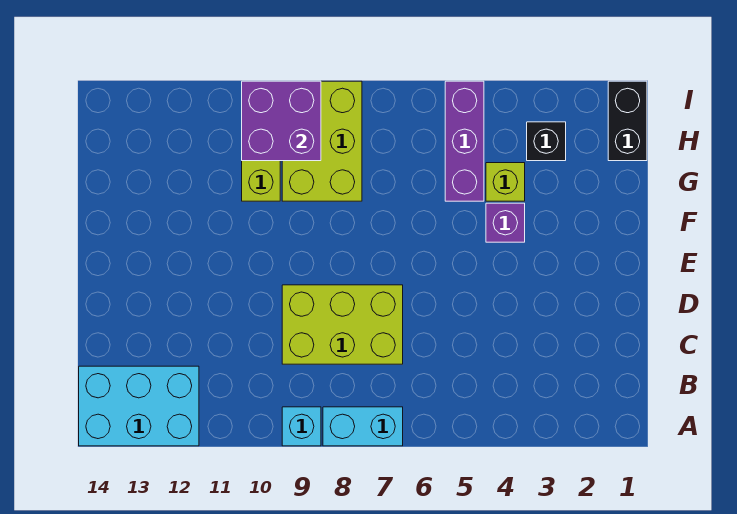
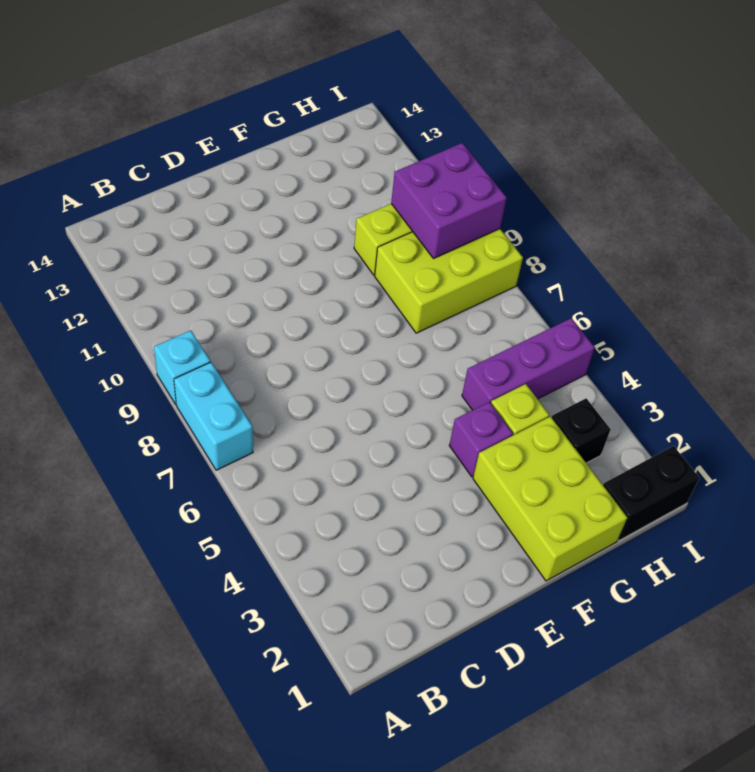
cyan 2x3 brick [79,366,199,446] -> none
lime 2x3 brick [282,285,403,364] -> lime 2x3 brick moved to [473,416,627,581]

